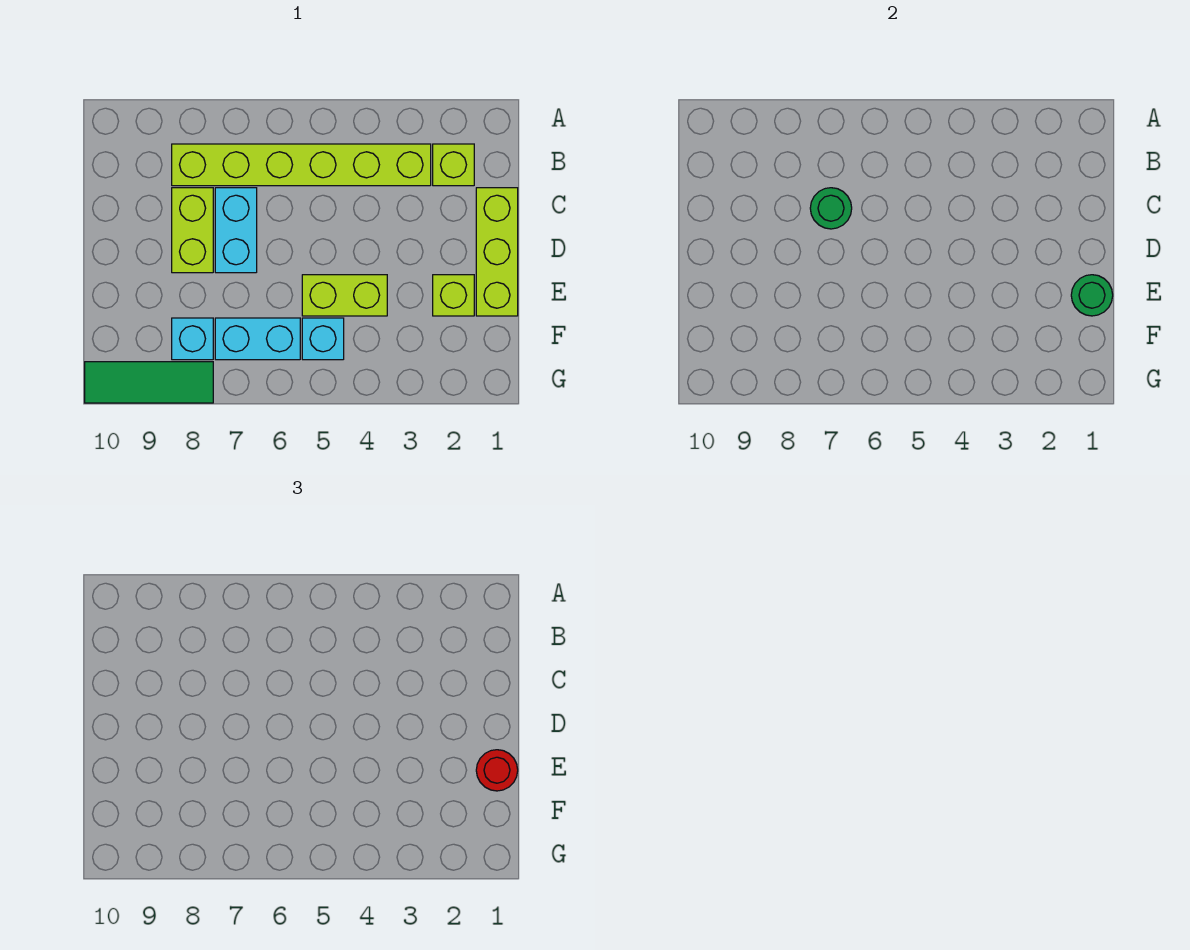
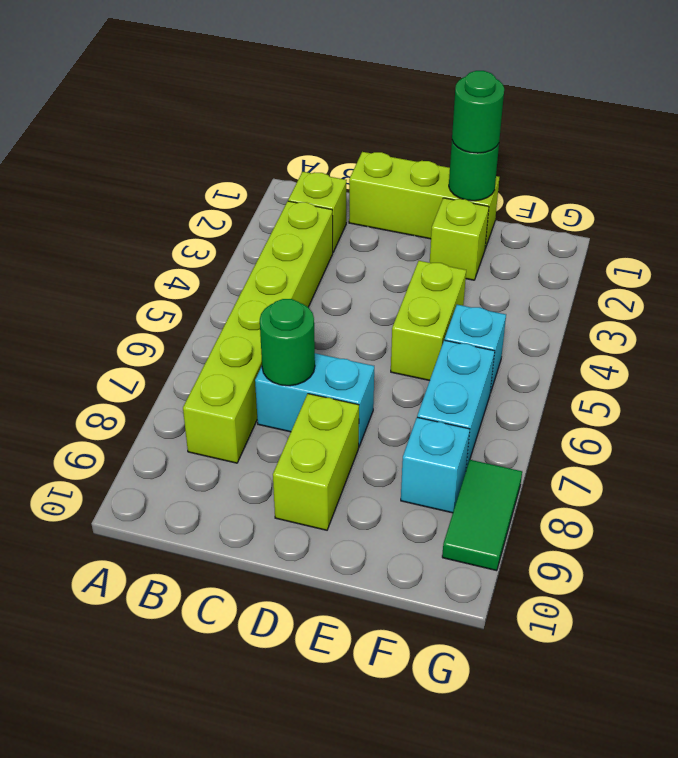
lime 1x2 brick [172,188,213,273] -> lime 1x2 brick turned to [273,394,359,530]
red 1x1 round brick [476,750,518,791] -> green 1x1 round brick [452,71,504,153]
green 1x3 tile [85,362,213,403] -> green 1x2 tile [442,460,522,571]

